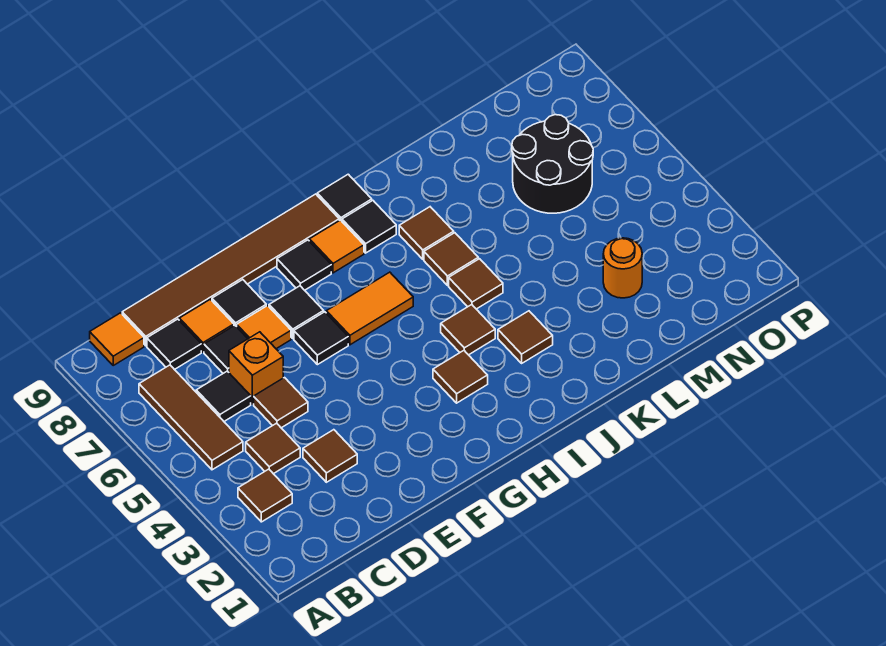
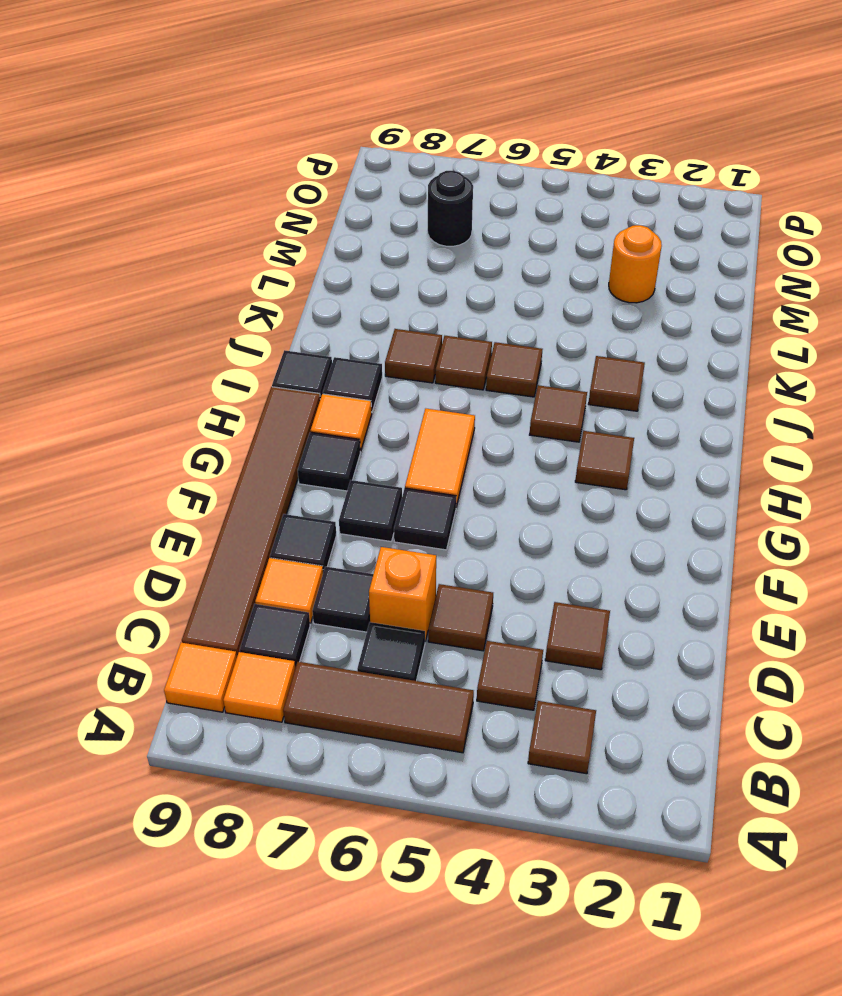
orange 1x1 tile [237,306,291,349] -> orange 1x1 tile moved to [223,652,295,722]
black 2x2 round brick [512,115,593,213] -> black 1x1 round brick [428,171,473,246]

